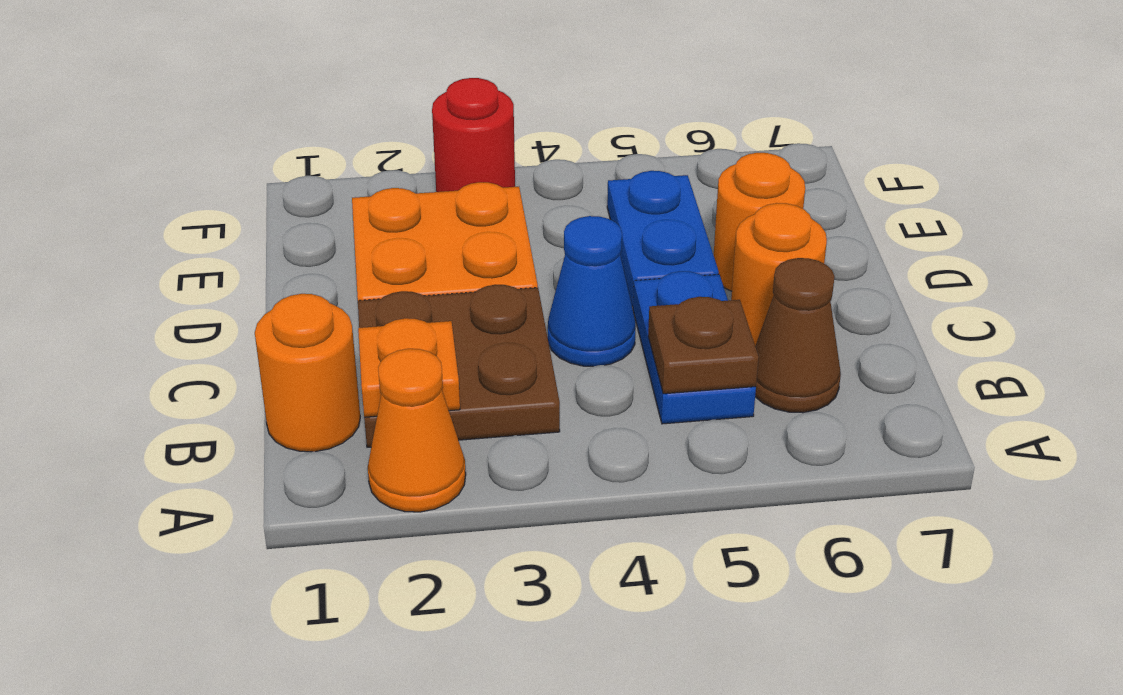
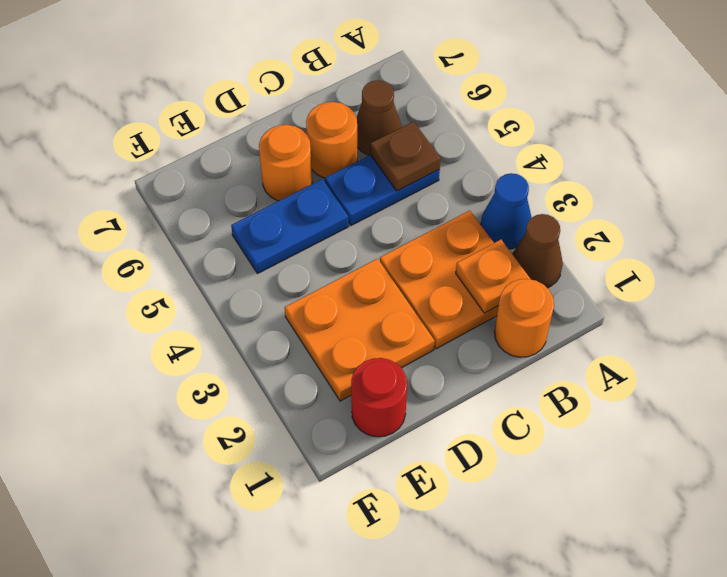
orange 1x1 cone [368,349,466,512] -> brown 1x1 cone [512,214,563,288]
brown 2x2 plate [358,285,560,447] -> orange 2x2 plate [380,210,498,349]
blue 1x1 cone [548,216,636,366] -> blue 1x1 cone moved to [481,173,532,249]
red 1x1 round brick [432,78,515,192] -> red 1x1 round brick moved to [351,358,407,437]

